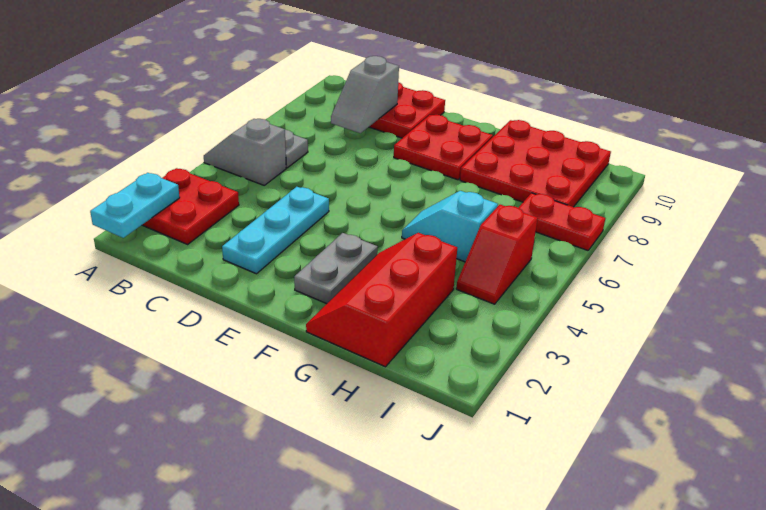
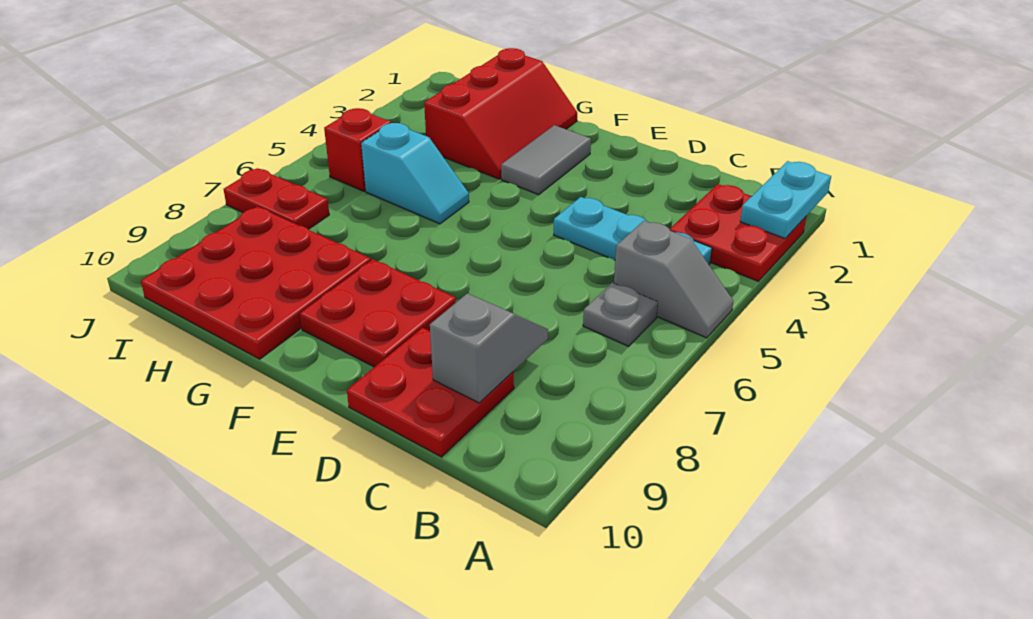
cyan 1x3 plate [222,187,329,274] -> cyan 1x3 plate turned to [554,197,712,264]
grey 1x2 plate [294,233,378,304] -> grey 1x2 tile [501,125,591,195]

